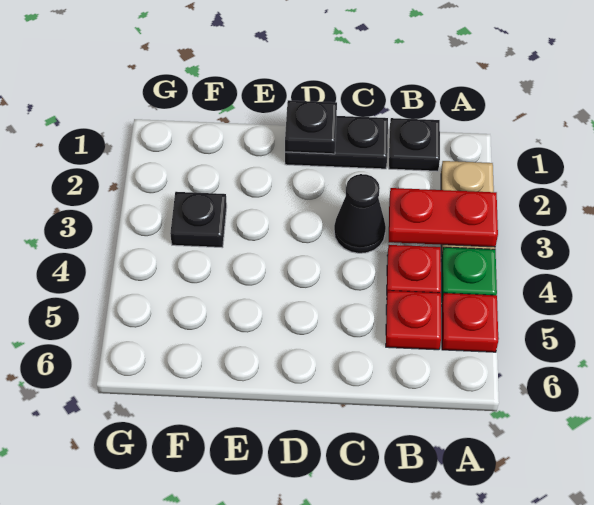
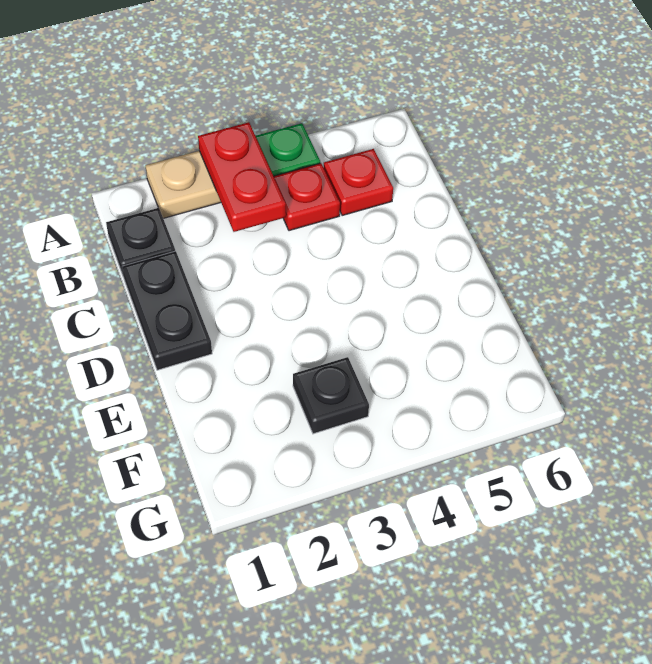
red 1x1 plate [442,293,498,352] -> none
black 1x1 cone [334,174,386,253] -> none
black 1x1 plate [285,100,337,154] -> none

